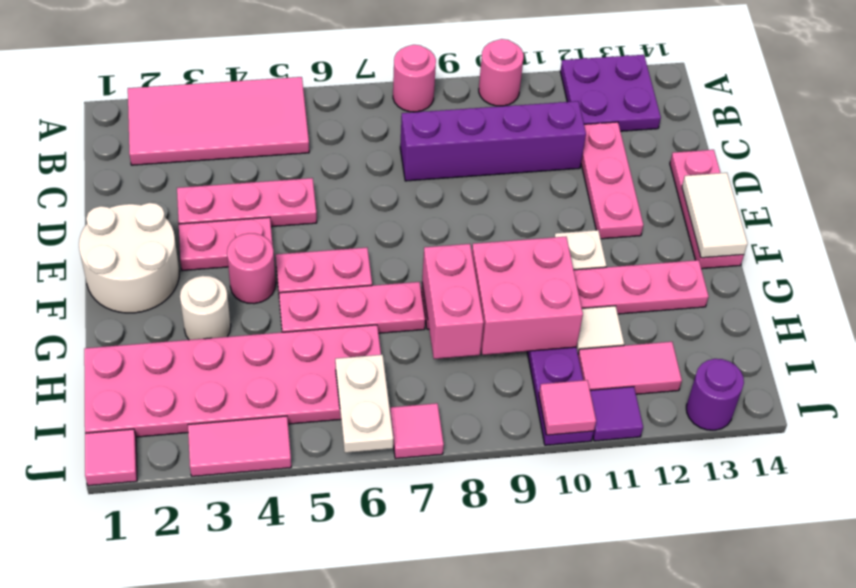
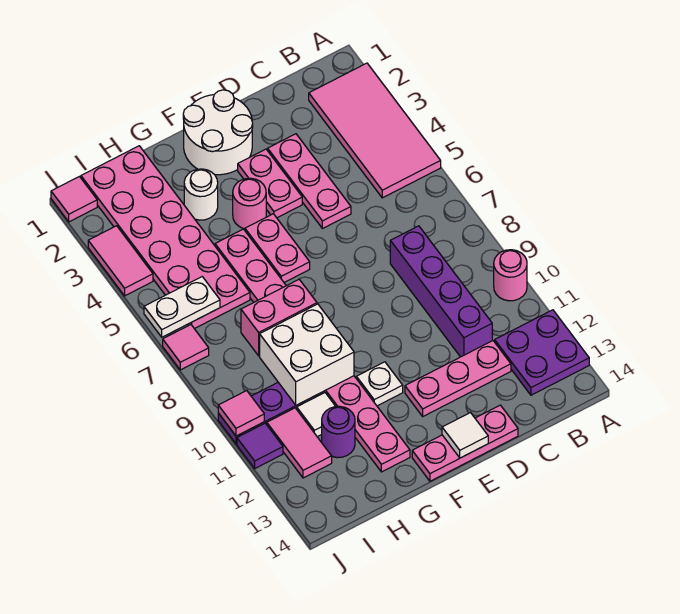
pink 1x1 round brick [393,45,436,112] -> none
white 1x2 tile [682,173,748,258] -> white 1x1 tile [442,413,488,458]
pink 2x2 brick [472,237,583,355] -> white 2x2 brick [260,304,354,405]
purple 1x1 round brick [686,359,744,430] -> purple 1x1 round brick moved to [322,406,355,458]

